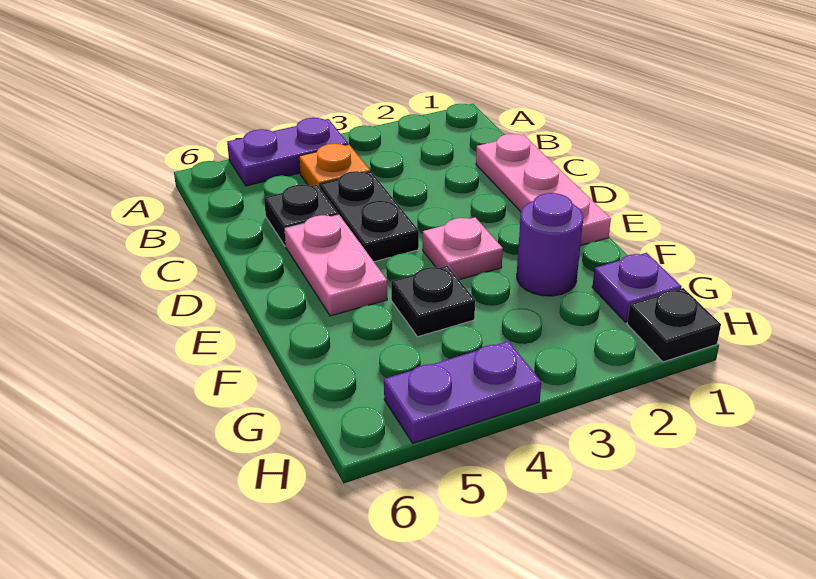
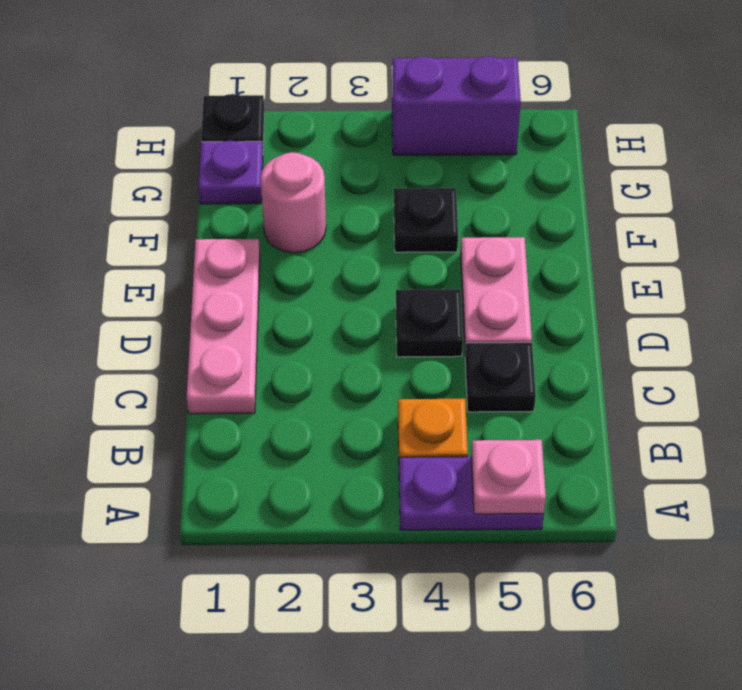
black 1x2 plate [320,171,419,262] -> black 1x1 plate [396,289,463,357]
pink 1x1 plate [423,217,503,280] -> pink 1x1 plate moved to [471,440,546,514]
purple 1x1 round brick [517,193,583,296] -> pink 1x1 round brick [261,152,326,253]
purple 1x2 plate [384,341,541,443] -> purple 1x2 brick [392,56,521,155]

